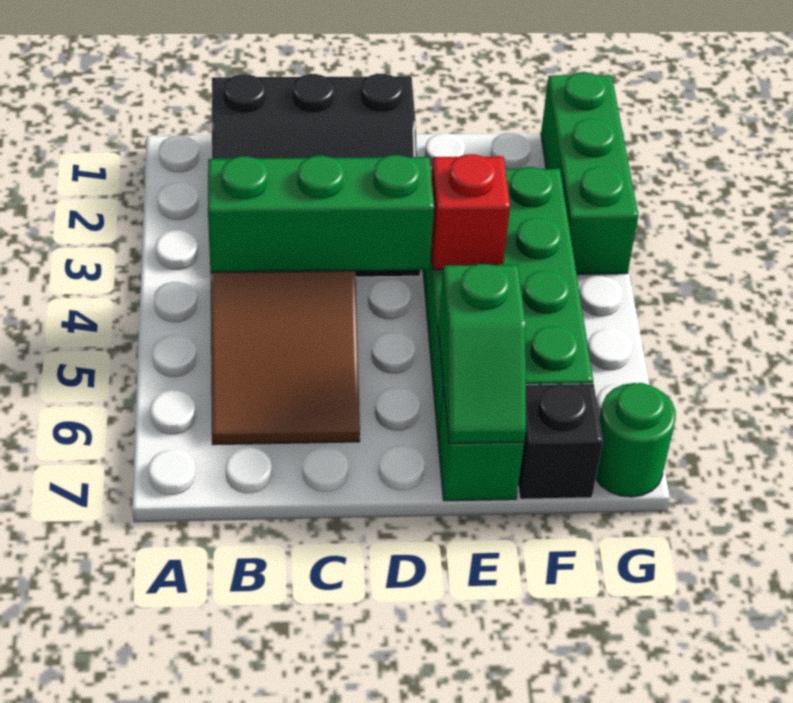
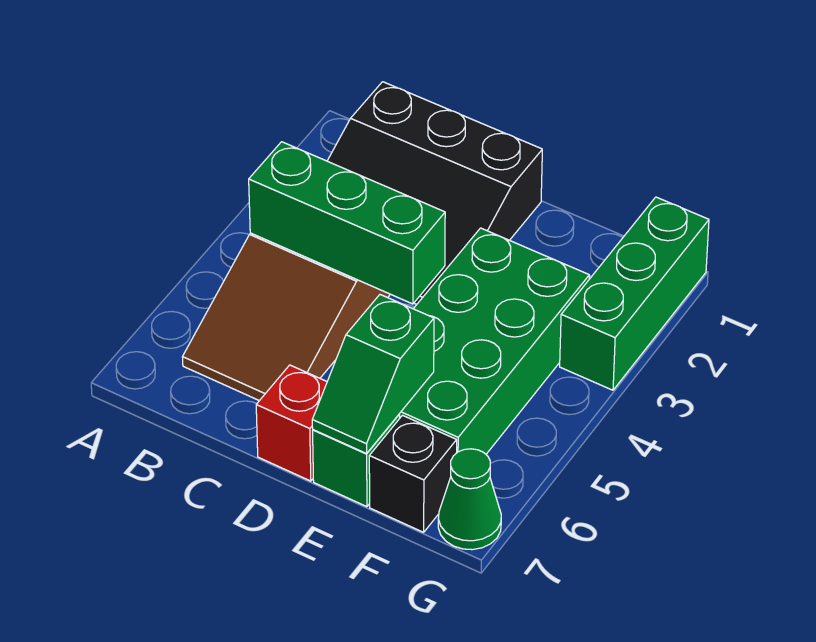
red 1x1 brick [431,154,510,270] -> red 1x1 brick moved to [256,365,327,481]
green 1x1 round brick [596,383,676,497] -> green 1x1 cone [438,449,501,550]

